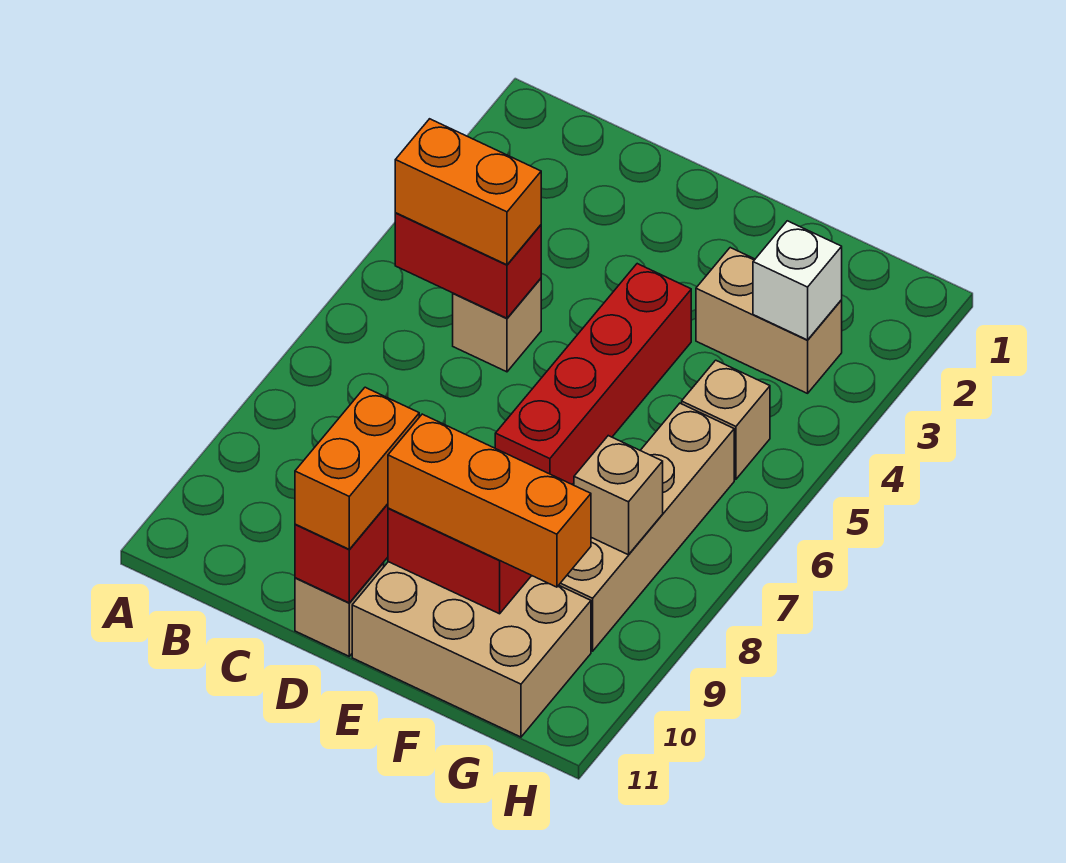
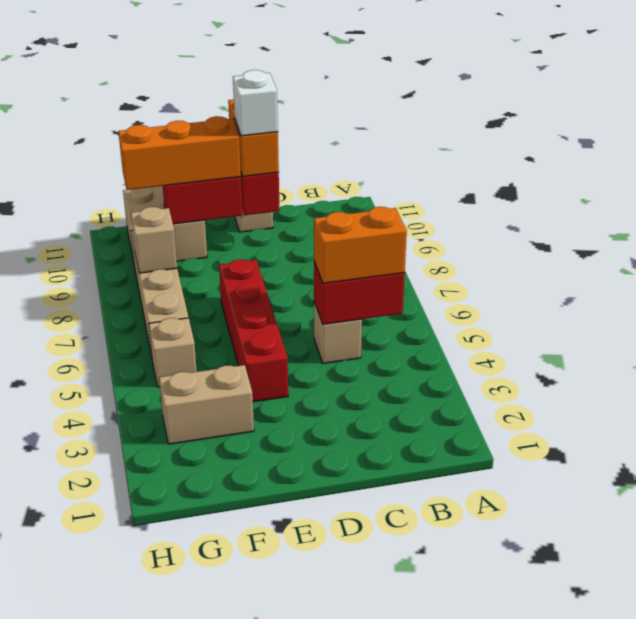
tan 2x3 brick [352,562,591,737] -> tan 2x2 brick [123,186,207,261]
white 1x1 brick [753,221,842,340] -> white 1x1 brick moved to [233,70,278,136]

